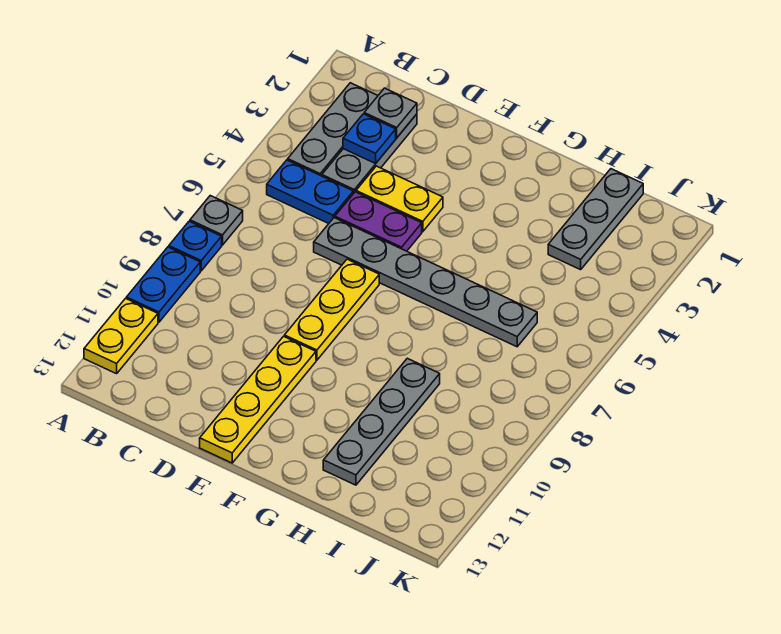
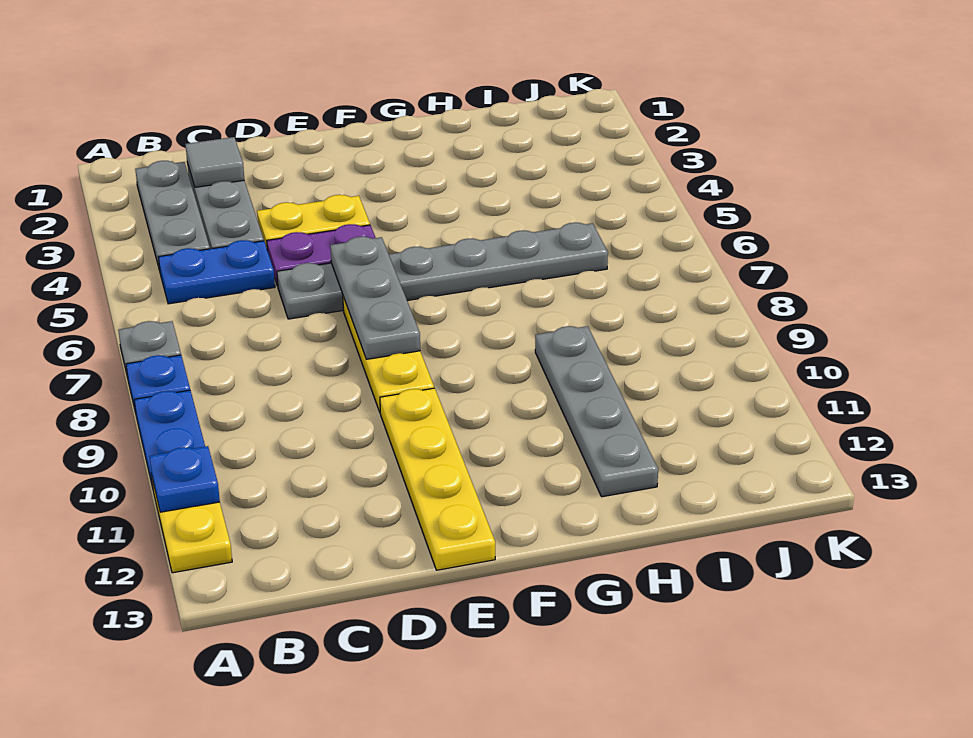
grey 1x1 plate [364,88,417,138] -> grey 1x1 tile [185,137,244,187]
blue 1x1 plate [343,114,396,163] -> blue 1x1 plate moved to [149,446,220,512]
grey 1x3 plate [548,169,643,270] -> grey 1x3 plate moved to [330,237,420,359]

